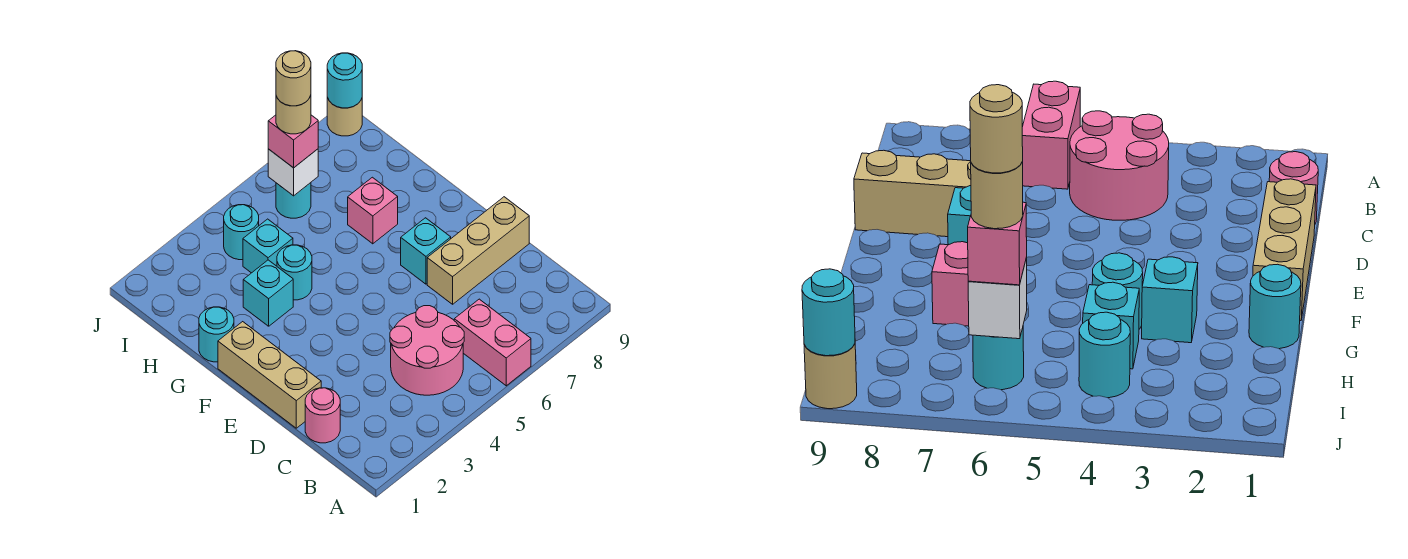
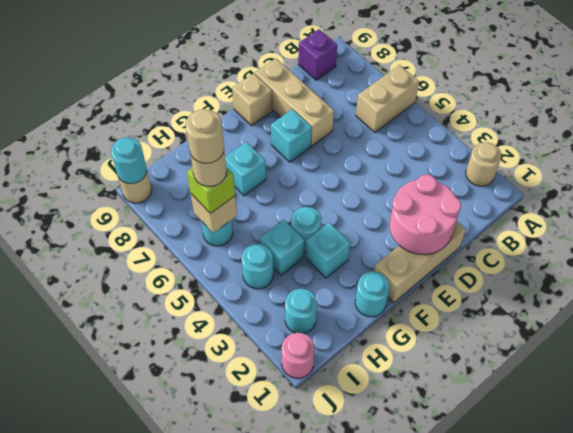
none -> tan 1x1 round brick [466,142,501,186]
pink 1x2 brick [454,299,531,386] -> tan 1x2 brick [356,65,419,132]
pink 2x2 round brick [390,306,464,395] -> pink 2x2 round brick moved to [389,175,461,254]
none -> purple 1x1 brick [298,29,337,80]
pink 1x1 round brick [305,388,340,443] -> pink 1x1 round brick moved to [282,333,315,378]
none -> tan 1x1 brick [232,73,272,126]
pink 1x1 brick [348,177,398,244] -> cyan 1x1 brick [225,142,266,196]
none -> cyan 1x1 round brick [285,289,317,334]
white 1x1 brick [268,149,318,196] -> tan 1x1 brick [191,194,237,233]
pink 1x1 brick [268,115,318,168] -> lime 1x1 brick [187,167,235,214]

